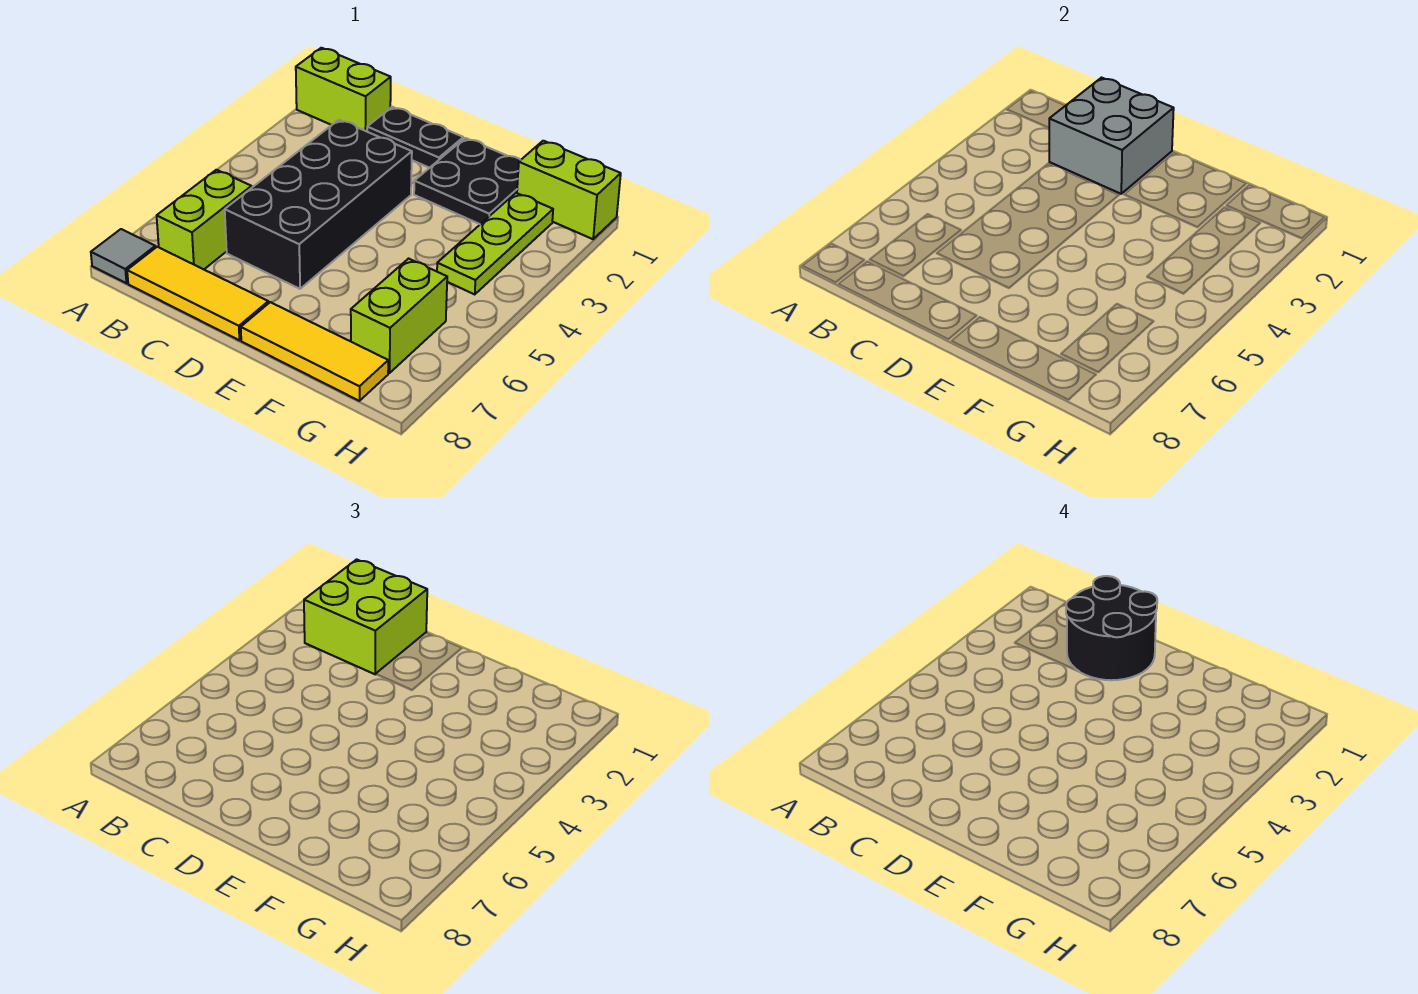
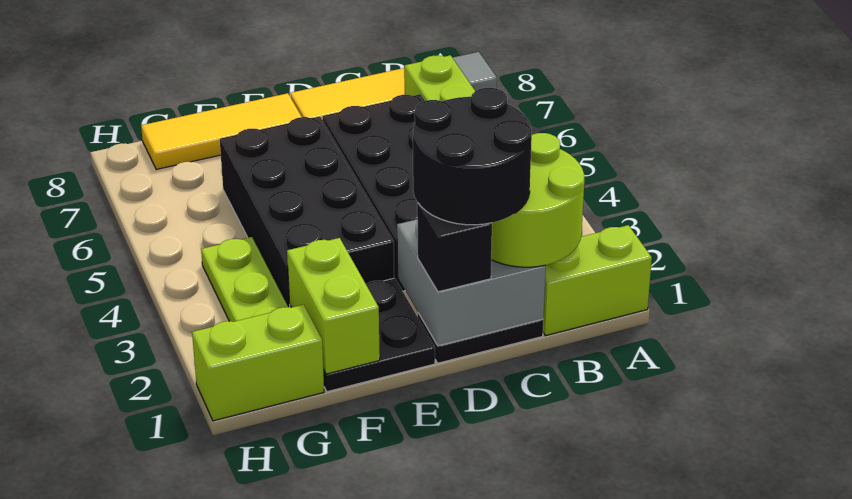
lime 2x2 brick [304,559,427,674] -> lime 2x2 round brick [491,133,584,267]
none -> black 1x1 brick [417,203,492,292]
none -> black 2x4 brick [220,116,394,307]
lime 1x2 brick [351,259,447,373] -> lime 1x2 brick moved to [287,238,380,374]

